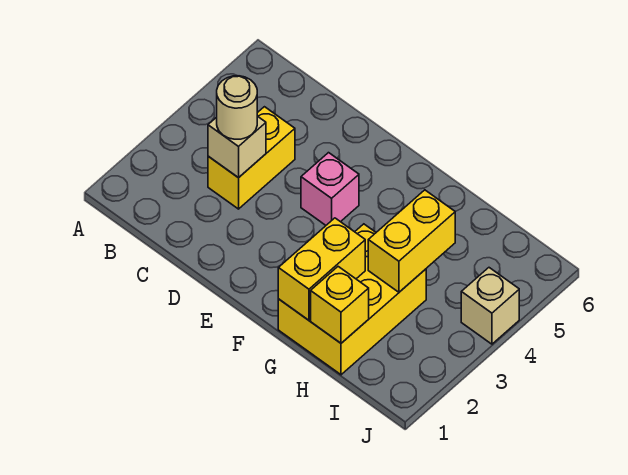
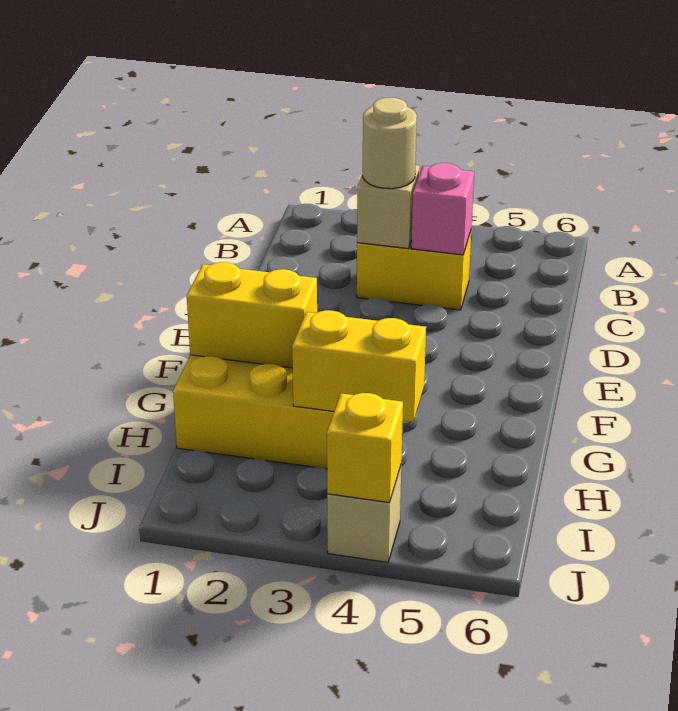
pink 1x1 brick [301,153,359,225] -> pink 1x1 brick moved to [411,163,474,255]
yellow 1x1 brick [311,267,369,343] -> yellow 1x1 brick moved to [327,393,403,503]

